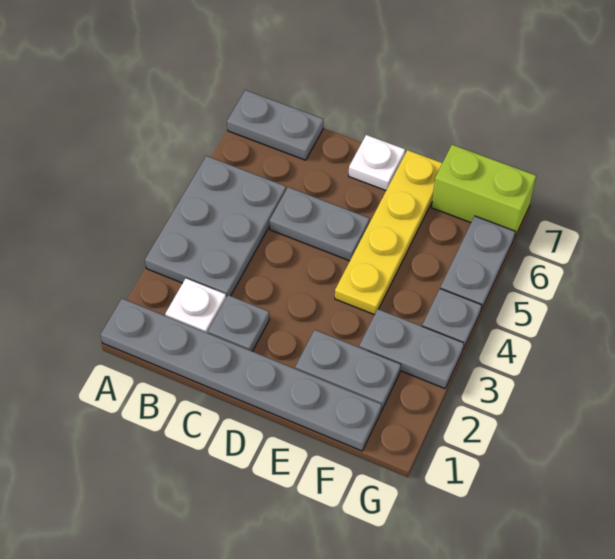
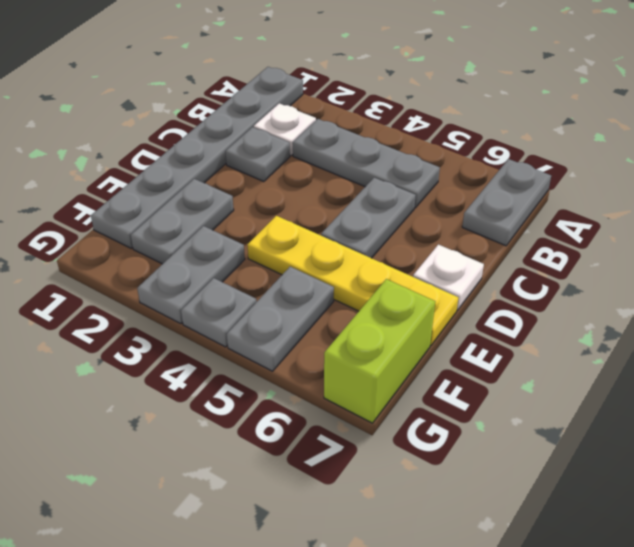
grey 2x3 plate [145,156,286,297] -> grey 1x3 plate [293,119,440,208]
grey 1x2 plate [440,216,515,312] -> grey 1x2 plate turned to [227,267,334,371]

